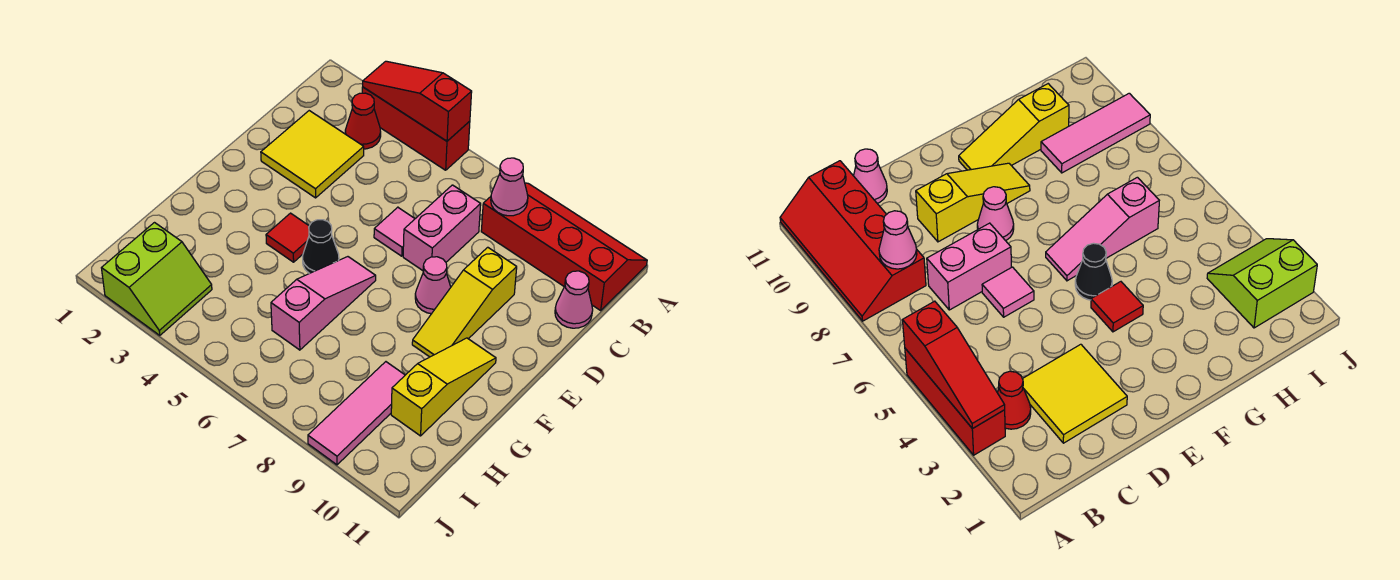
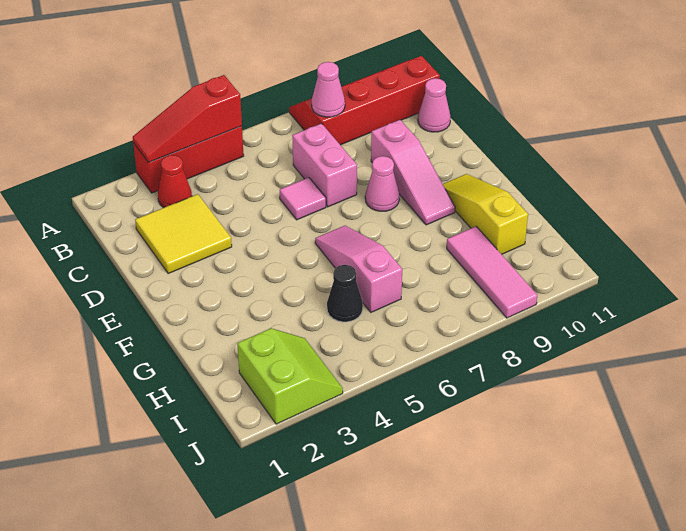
yellow 1x3 slope [412,247,517,357] -> pink 1x3 slope [371,120,455,225]
red 1x1 tile [266,213,309,262] -> none
black 1x1 cone [302,220,339,273] -> black 1x1 cone moved to [327,265,363,322]

